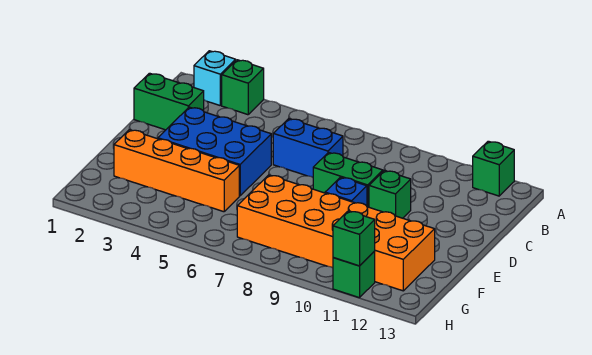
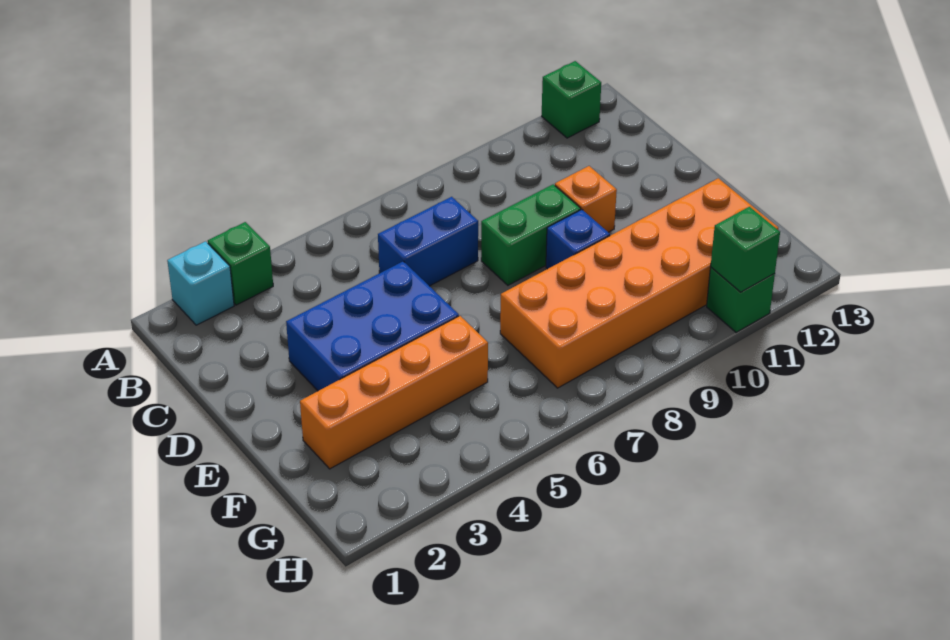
green 1x2 brick [134,73,204,130] -> none
green 1x1 brick [369,170,411,218] -> orange 1x1 brick [555,166,617,232]

